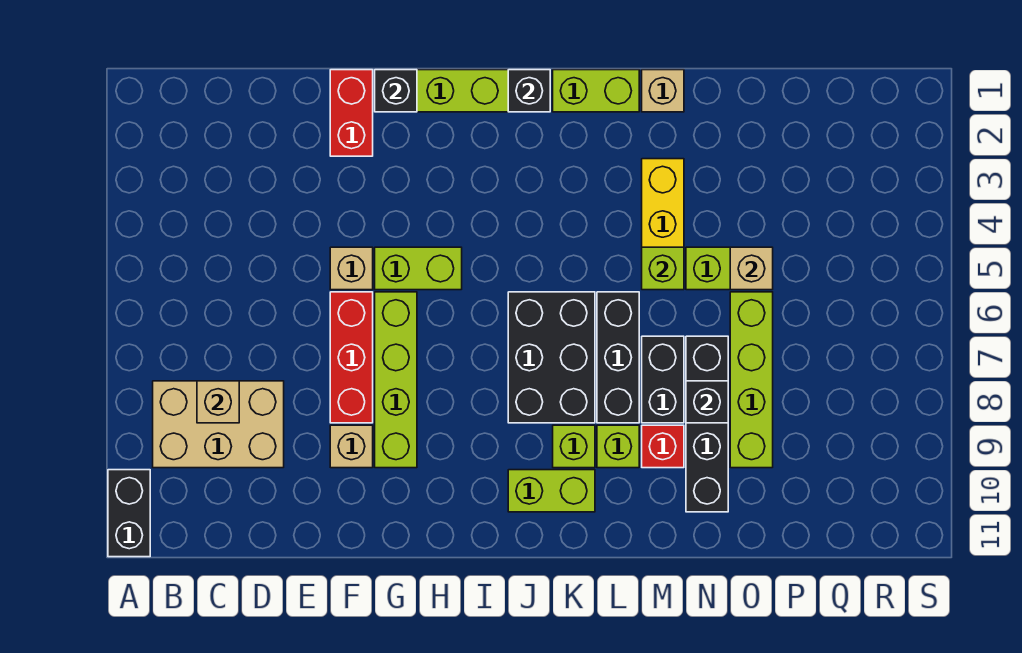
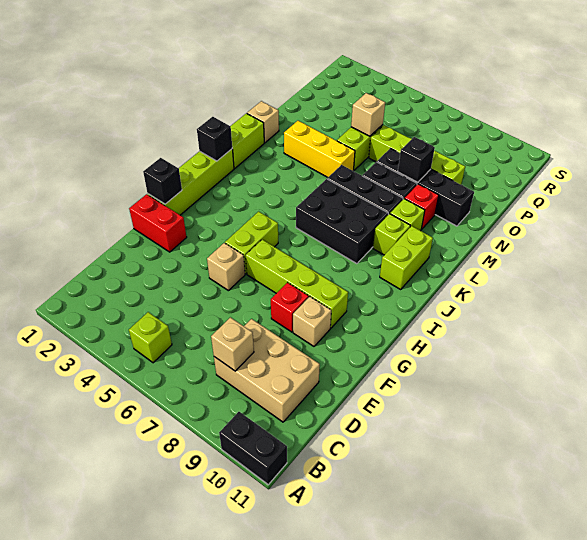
tan 2x3 brick [153,381,284,468] -> tan 2x3 brick turned to [214,319,320,422]
red 1x3 brick [330,292,373,423] -> red 1x1 brick [271,283,309,332]
lime 1x1 brick [642,247,684,290] -> lime 1x1 brick moved to [129,312,172,363]

